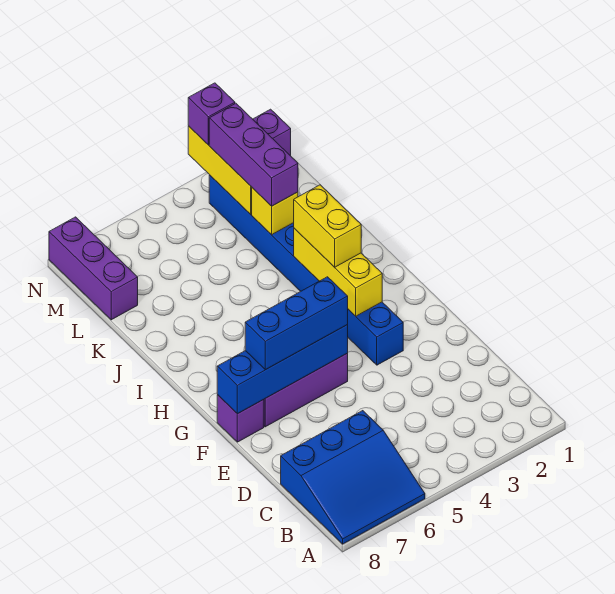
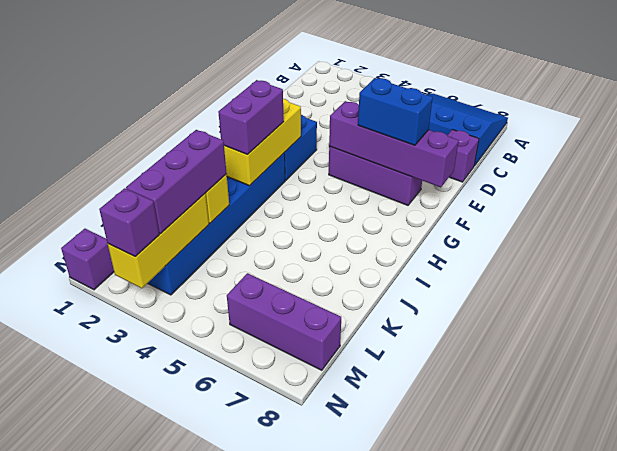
blue 1x4 brick [217,325,348,414] -> purple 1x4 brick [329,101,459,187]
blue 1x3 brick [245,277,348,370] -> blue 1x2 brick [358,78,433,145]
purple 1x1 brick [217,395,264,442] -> purple 1x1 brick moved to [447,130,479,182]
yellow 1x2 brick [294,185,361,267] -> purple 1x2 brick [218,80,284,154]
purple 1x3 brick [49,217,138,320] -> purple 1x3 brick turned to [227,273,341,370]

